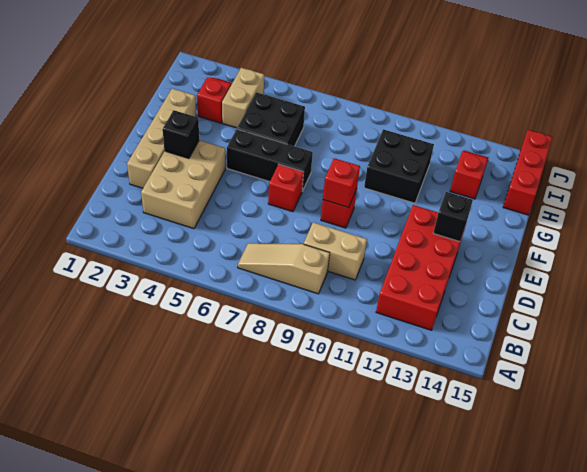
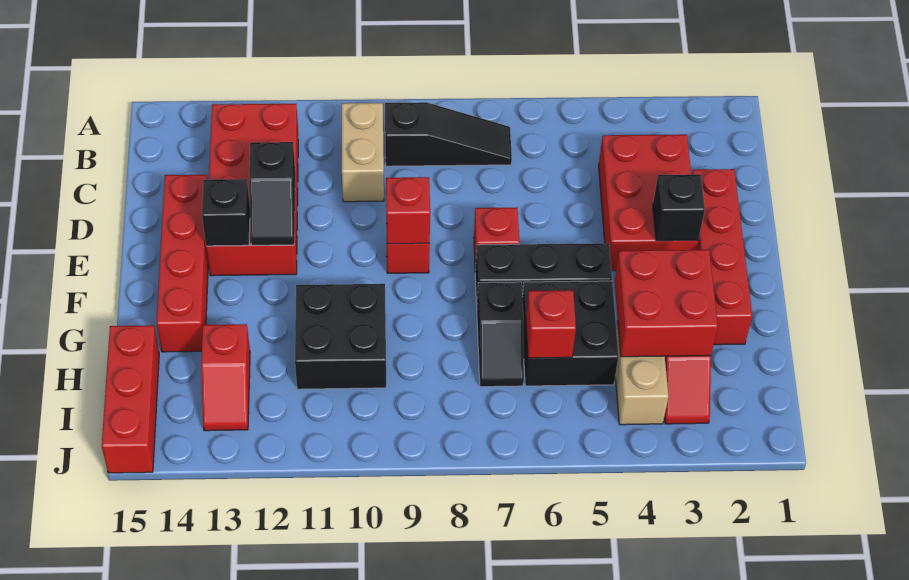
tan 1x3 slope [238,243,330,294] -> black 1x3 slope [385,102,512,166]
tan 2x3 brick [141,140,225,229] -> red 2x3 brick [599,134,698,271]
tan 1x2 brick [304,222,367,280] -> tan 1x2 brick turned to [342,103,384,202]
tan 1x4 brick [127,89,196,188] -> red 1x4 brick [692,169,752,345]
none -> black 1x2 slope [249,142,295,245]
none -> red 1x4 brick [157,175,208,352]
none -> red 2x2 brick [615,250,718,357]
none -> black 1x2 slope [477,282,524,387]
none -> red 1x1 brick [526,290,576,358]

